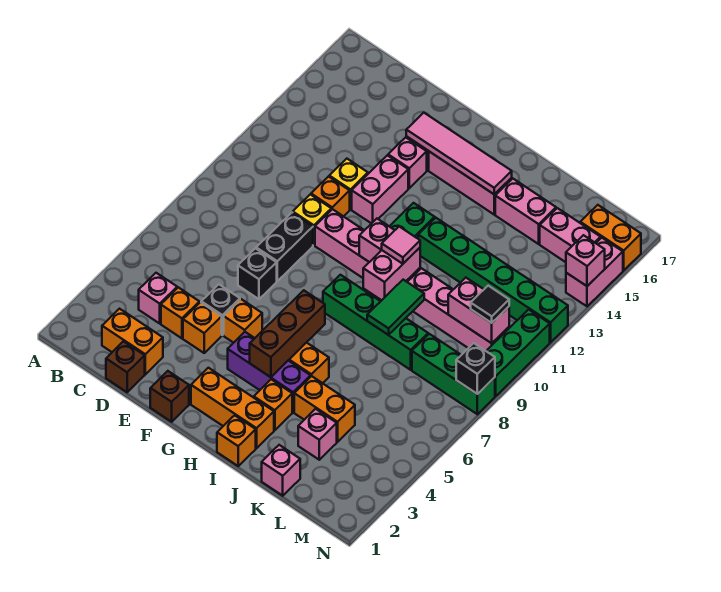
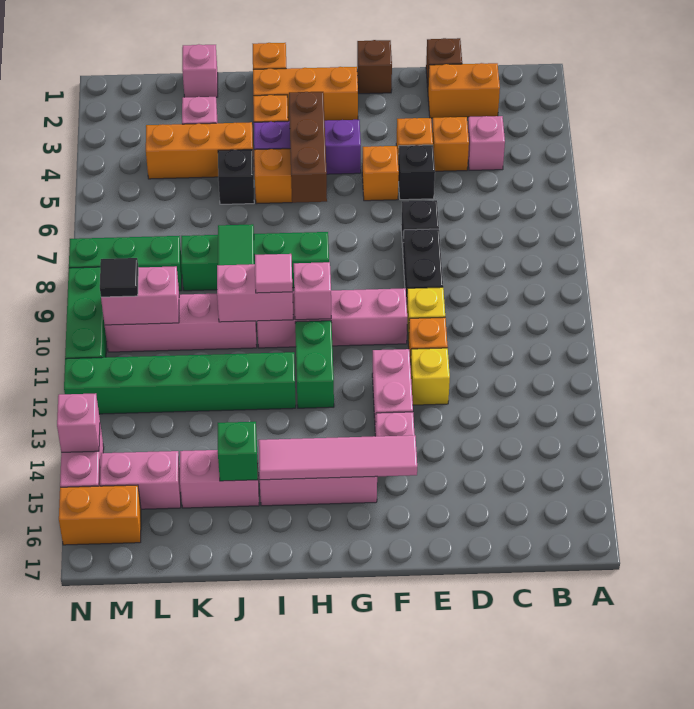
pink 1x2 brick [363,248,420,300] -> pink 1x2 brick turned to [217,264,293,322]
orange 1x2 brick [294,376,355,442] -> orange 1x3 brick [146,122,254,179]
none -> green 1x1 brick [218,422,258,481]
black 1x1 brick [456,343,495,394] -> black 1x1 brick moved to [218,150,254,204]

